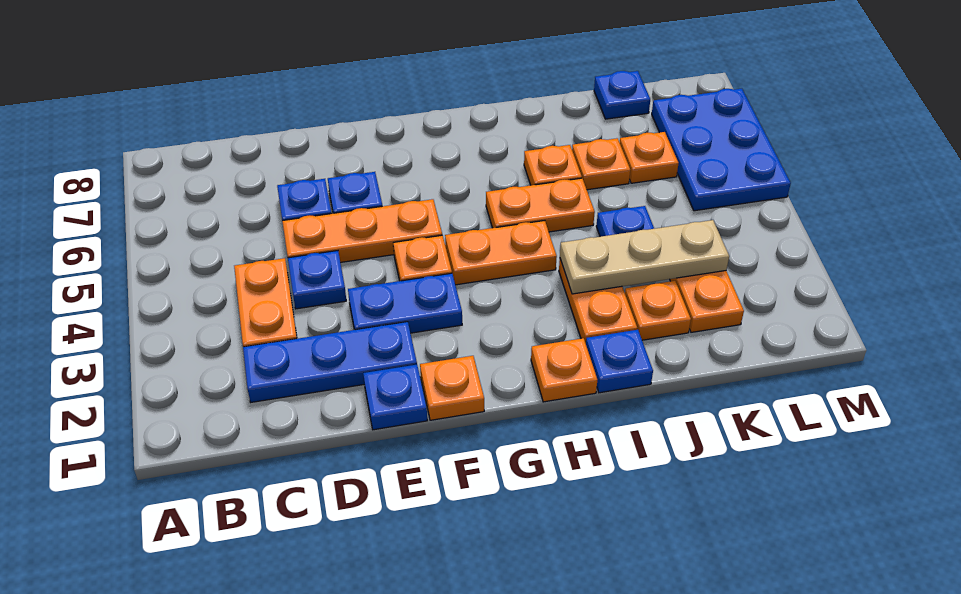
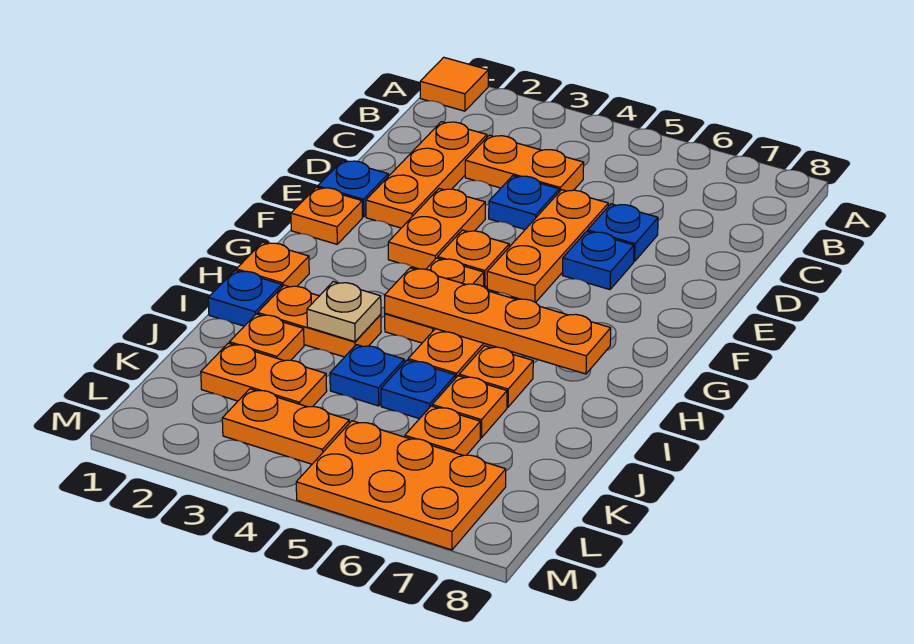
none -> orange 1x1 tile [420,57,488,111]
blue 1x3 plate [243,322,417,402] -> orange 1x3 plate [366,122,487,228]
blue 1x2 plate [348,273,462,333] -> orange 1x2 plate [388,189,485,269]
none -> orange 1x4 plate [384,268,611,374]
tan 1x3 plate [560,220,729,294] -> tan 1x1 plate [307,282,381,342]
blue 1x1 plate [594,71,650,119] -> blue 1x1 plate moved to [381,360,455,419]
none -> orange 1x2 plate [222,389,349,464]
blue 2x3 plate [652,89,791,211] -> orange 2x3 plate [296,421,506,550]

